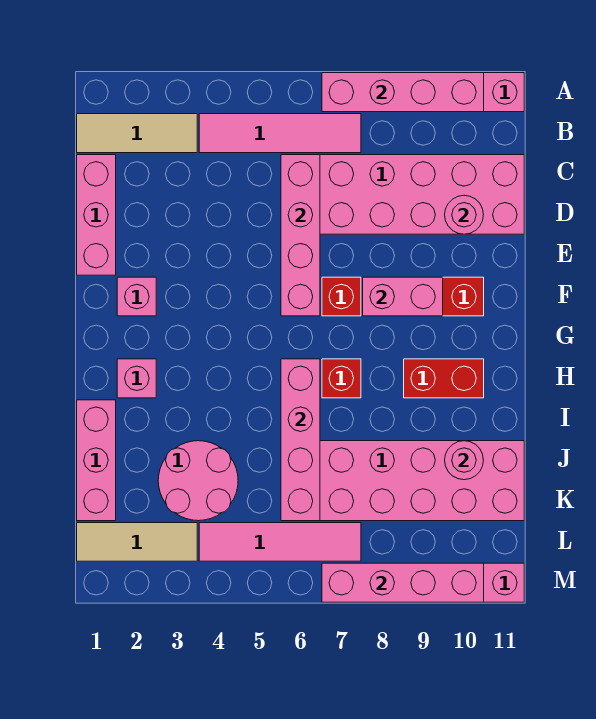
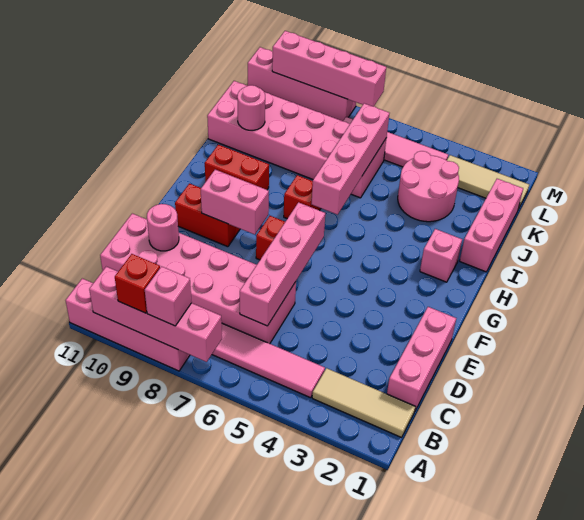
none -> red 1x1 brick [115,254,160,313]
pink 1x1 brick [117,277,156,316] -> pink 1x1 brick moved to [145,266,192,326]

